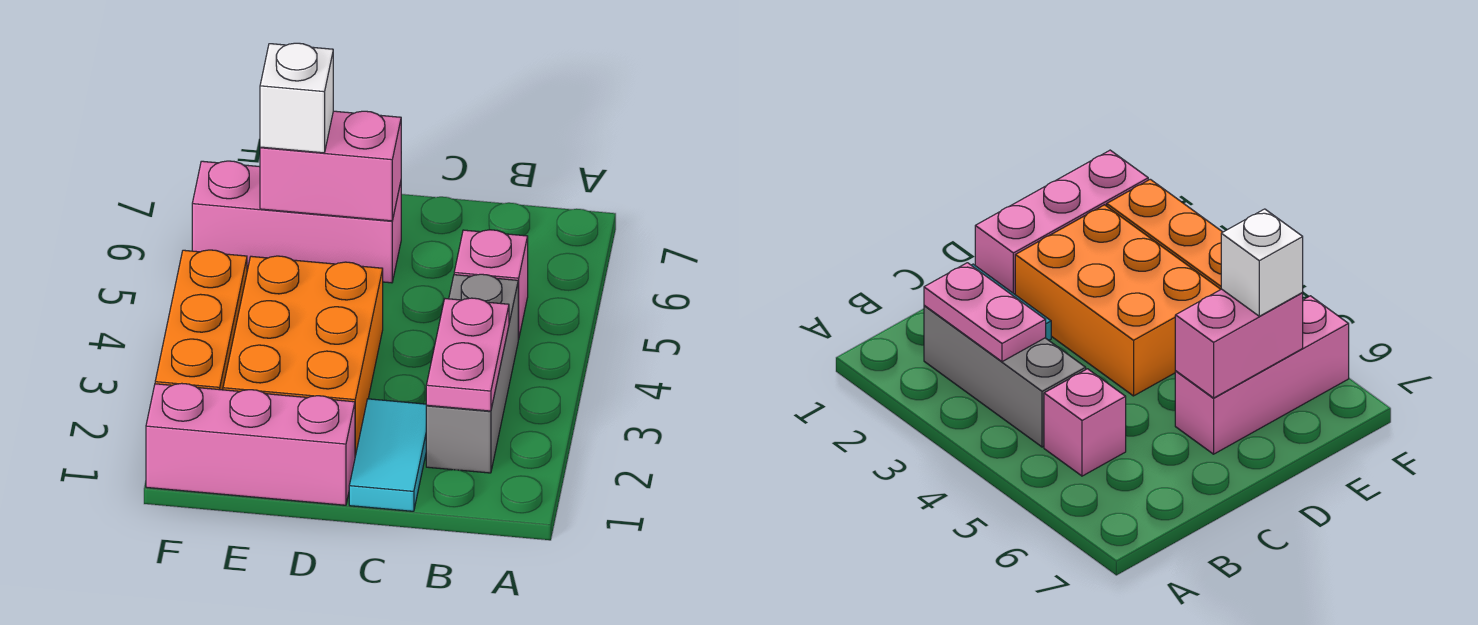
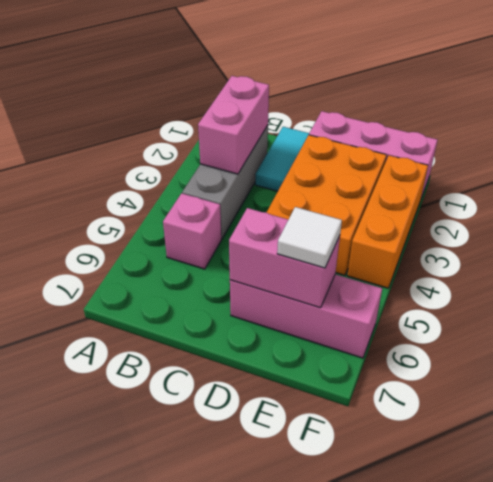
pink 1x2 plate [426,298,509,411] -> pink 1x2 brick [198,76,269,174]
white 1x1 brick [260,43,333,153] -> white 1x1 tile [277,207,342,268]

